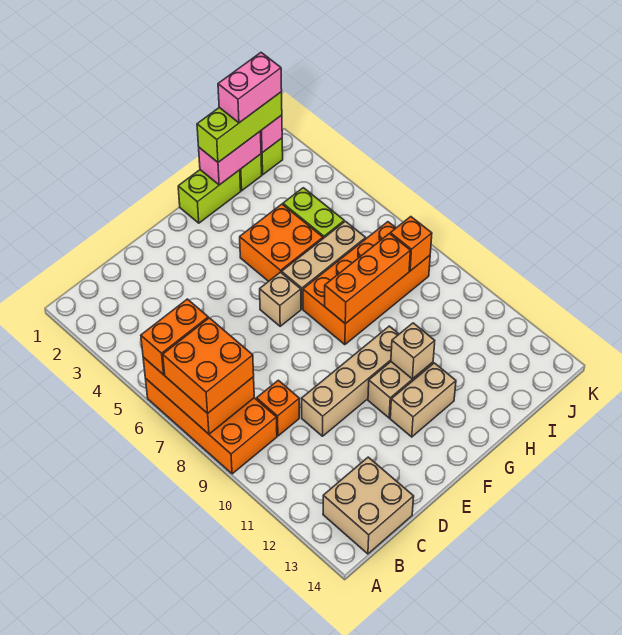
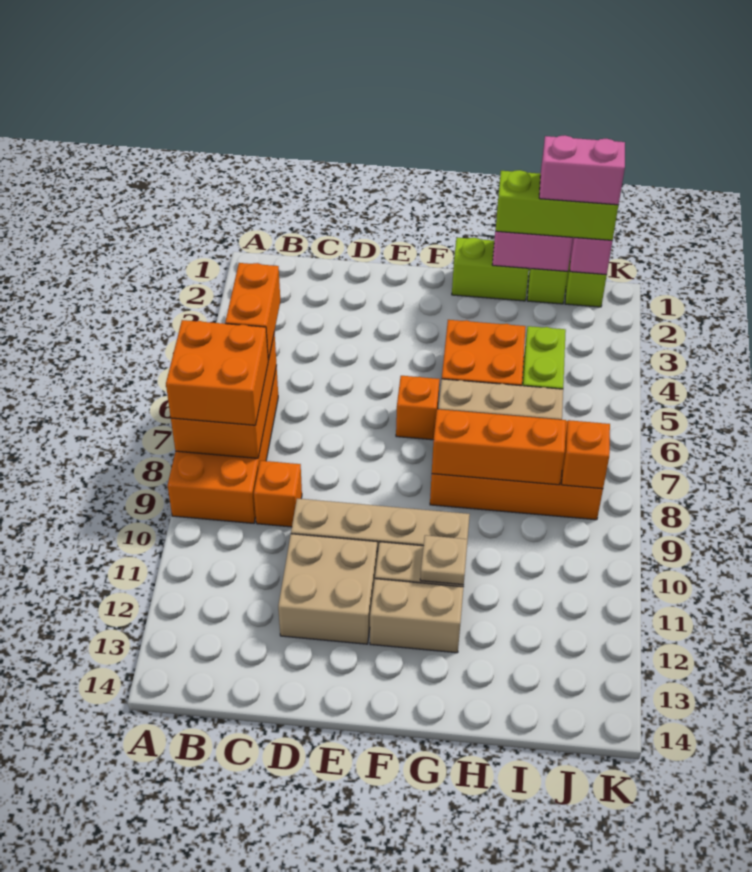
orange 1x2 brick [141,299,208,375] -> orange 1x2 brick turned to [225,263,280,360]
tan 2x2 brick [323,457,414,554] -> tan 2x2 brick moved to [278,534,377,644]
tan 1x1 brick [260,272,301,326] -> orange 1x1 brick [396,376,440,440]
tan 1x1 brick [391,323,435,379] -> tan 1x1 plate [420,535,468,585]

